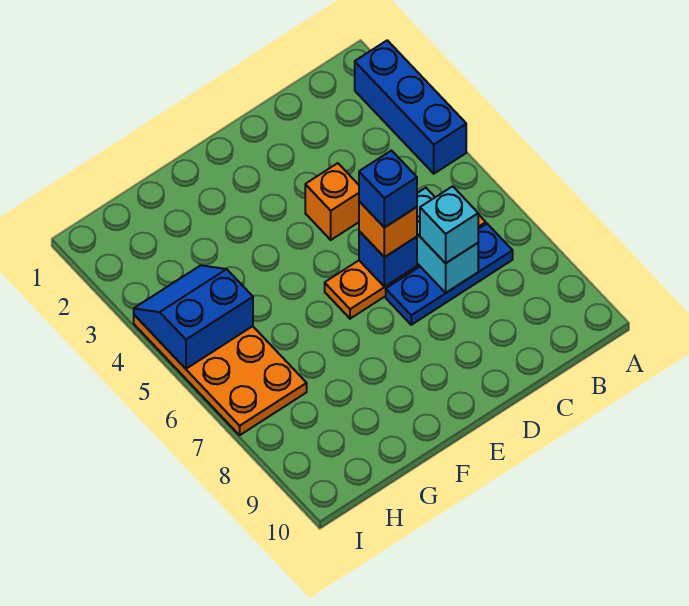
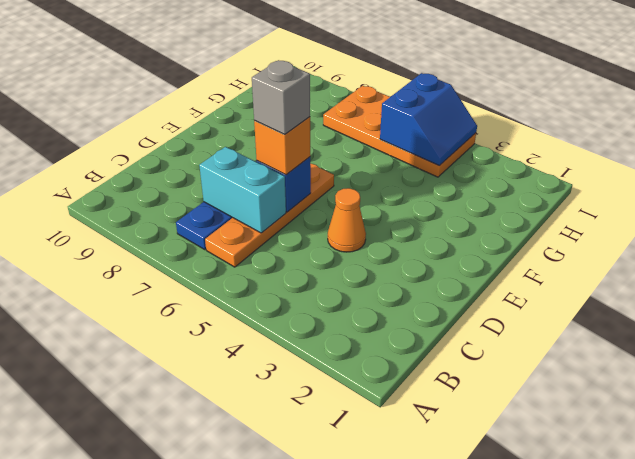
blue 1x3 brick [355,40,466,174] -> none
cyan 1x1 brick [420,186,478,263] -> none
orange 1x1 brick [305,163,359,240] -> orange 1x1 cone [328,188,366,252]
blue 1x1 brick [359,151,417,228] -> grey 1x1 brick [252,60,310,134]

